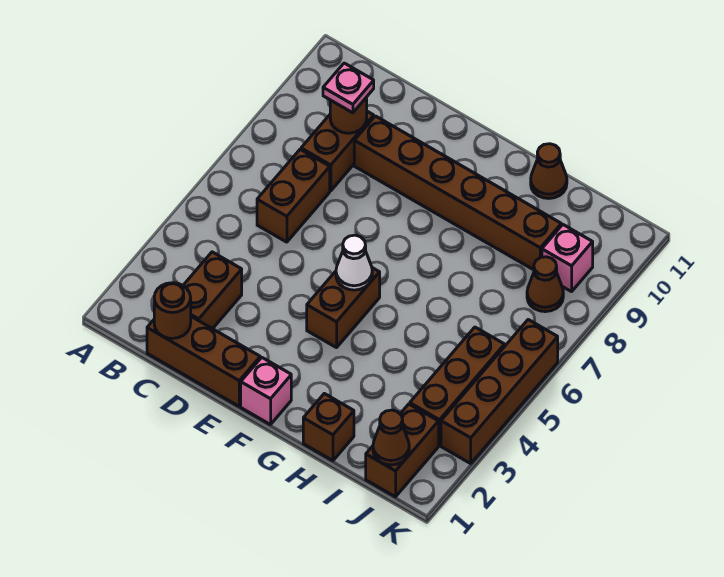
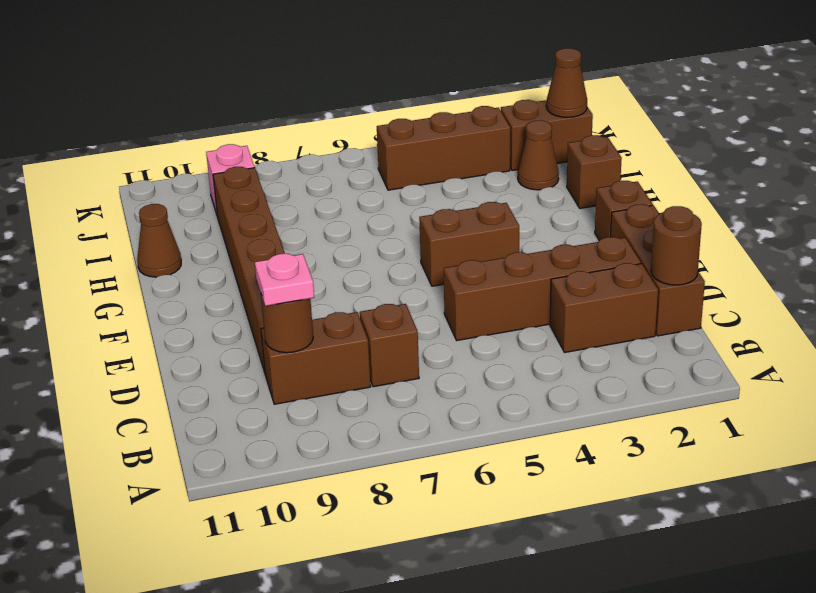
brown 1x2 brick [257,149,330,242] -> brown 1x1 brick [360,304,419,387]
pink 1x1 brick [241,358,291,425] -> brown 1x1 brick [595,181,653,241]
white 1x1 cone [336,235,372,290] -> none
brown 1x1 cone [527,257,563,312] -> brown 1x1 cone moved to [518,120,559,190]
brown 1x4 brick [441,320,558,463] -> brown 1x4 brick moved to [444,237,641,340]

